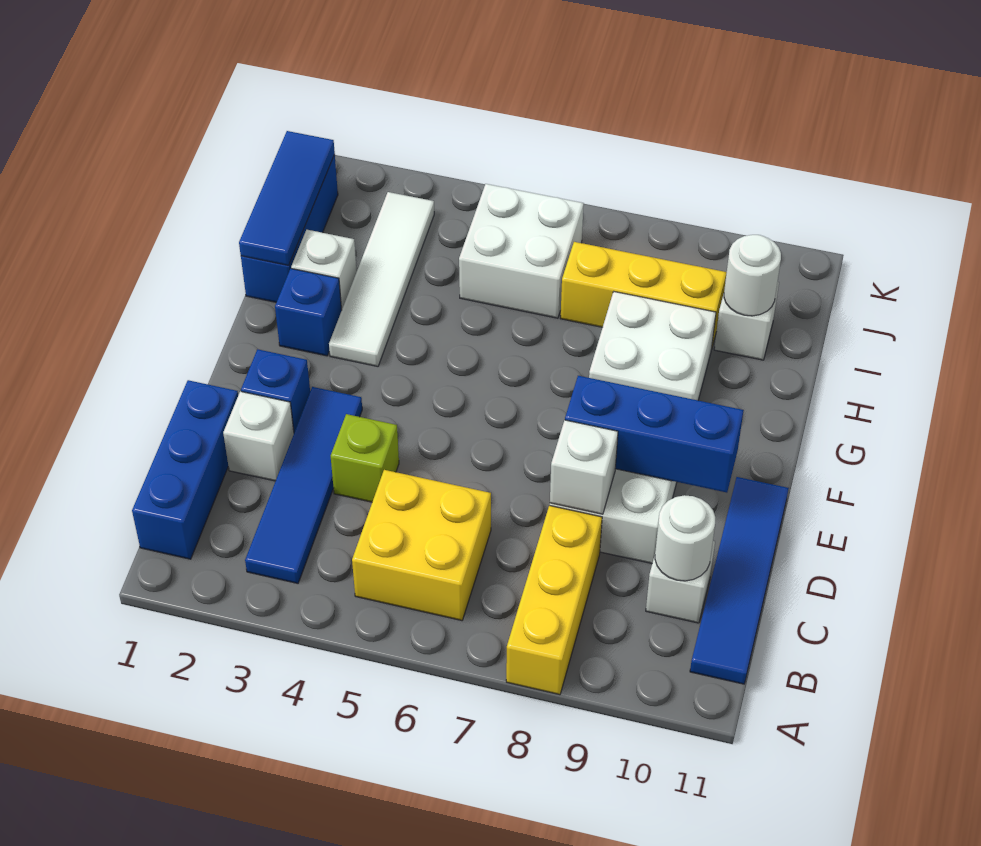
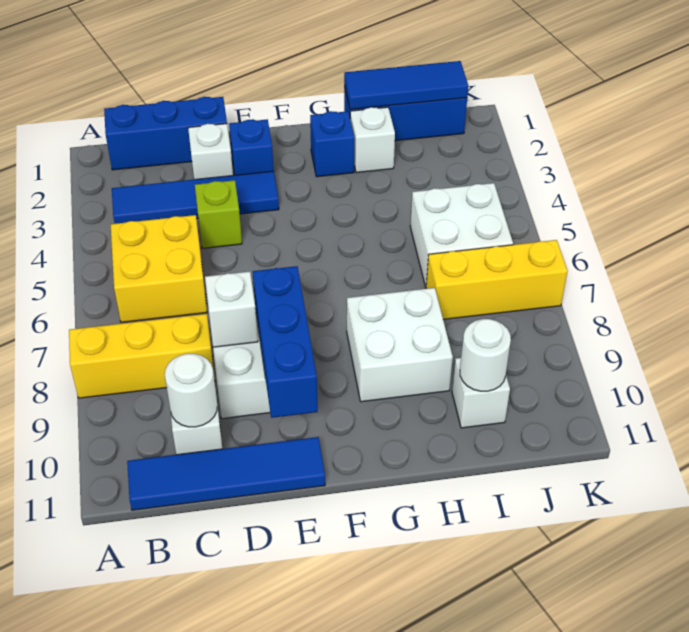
white 1x4 tile [329,192,434,366] -> none
yellow 1x3 brick [560,242,727,347] -> yellow 1x3 brick turned to [426,240,568,319]

